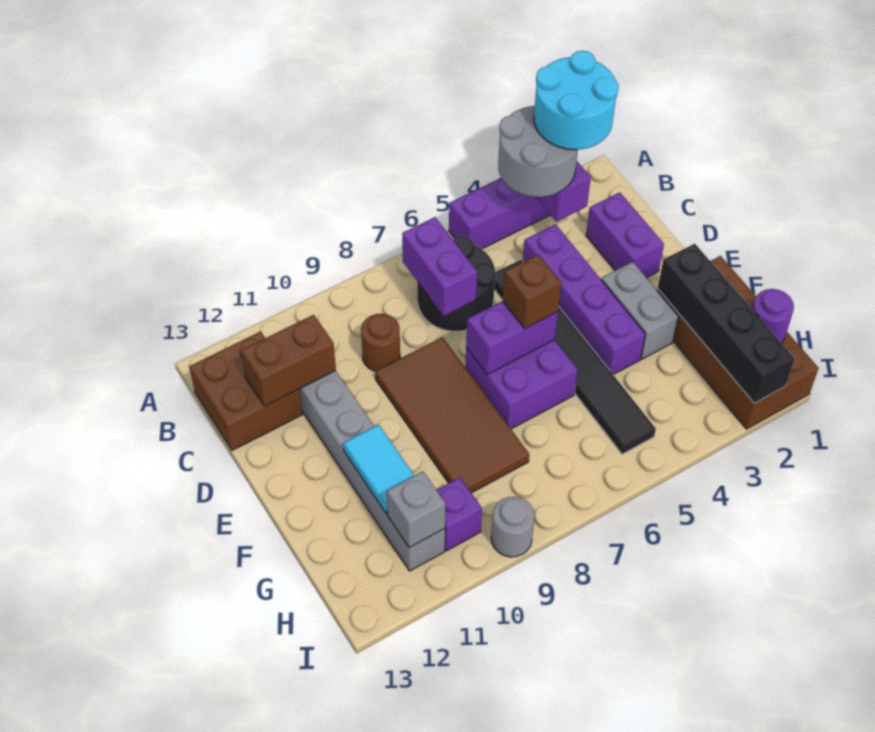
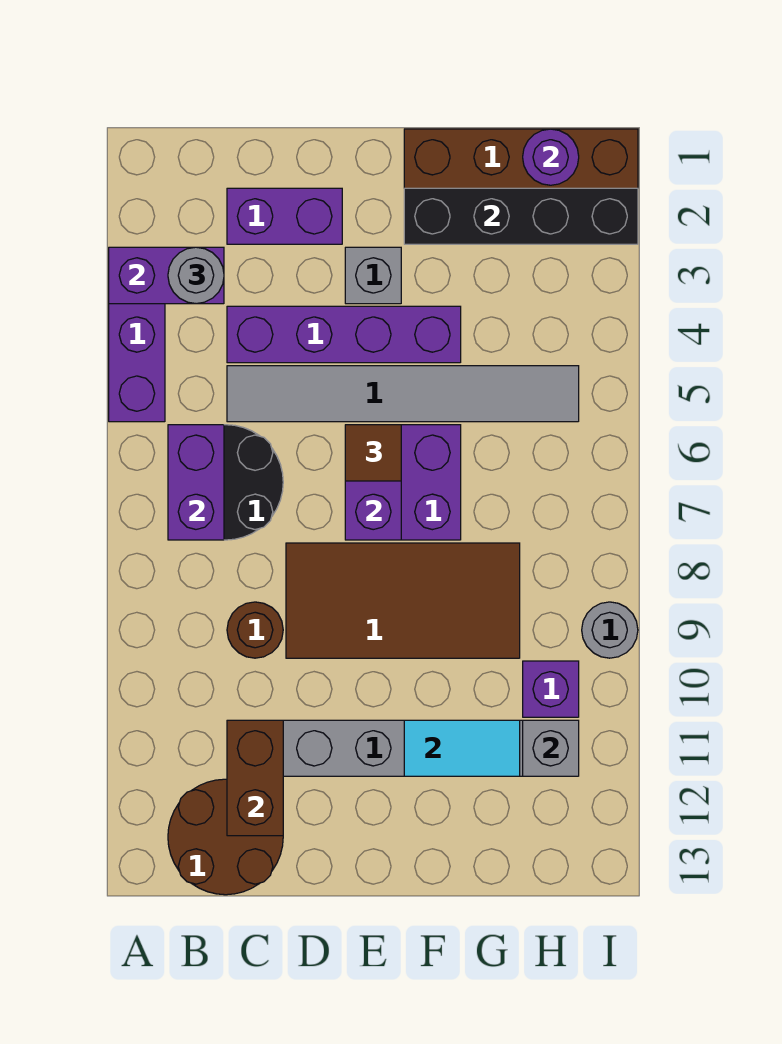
cyan 2x2 round brick [534,51,619,150] -> none
grey 2x2 round brick [498,106,578,197] -> grey 1x1 round brick [168,247,224,304]
purple 1x2 brick [402,217,477,316] -> purple 1x2 brick turned to [168,425,224,540]
brown 2x2 brick [189,331,302,450] -> brown 2x2 round brick [168,779,283,895]
black 1x6 tile [494,260,656,454] -> grey 1x6 tile [227,366,579,422]
grey 1x2 brick [601,262,678,359] -> grey 1x1 brick [345,247,401,304]
brown 1x1 brick [503,254,561,329] -> brown 1x1 tile [345,425,401,481]

